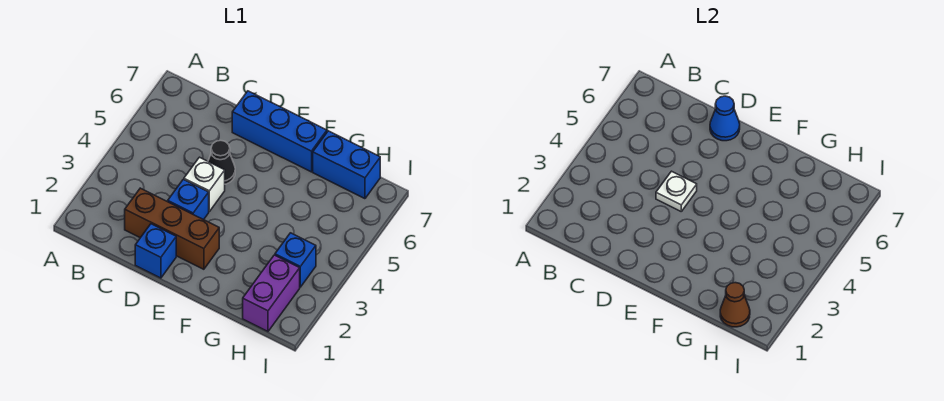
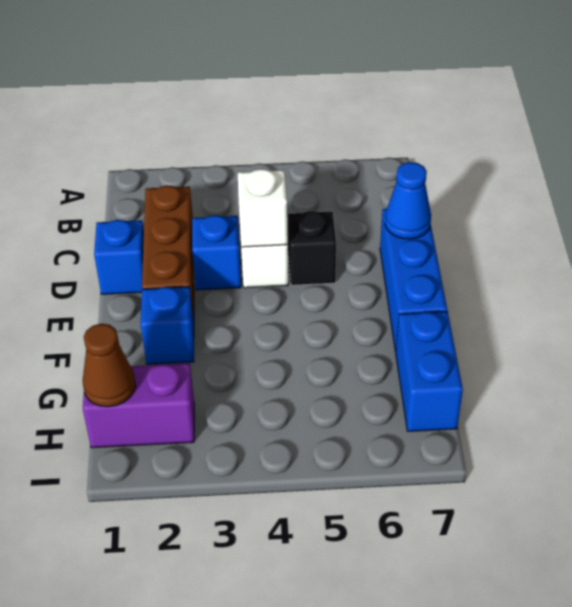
white 1x1 plate [656,171,697,211] -> white 1x1 brick [238,169,288,247]
black 1x1 cone [208,140,235,184] -> black 1x1 brick [288,211,336,285]
blue 1x1 brick [275,233,316,287] -> blue 1x1 brick moved to [141,287,194,364]

